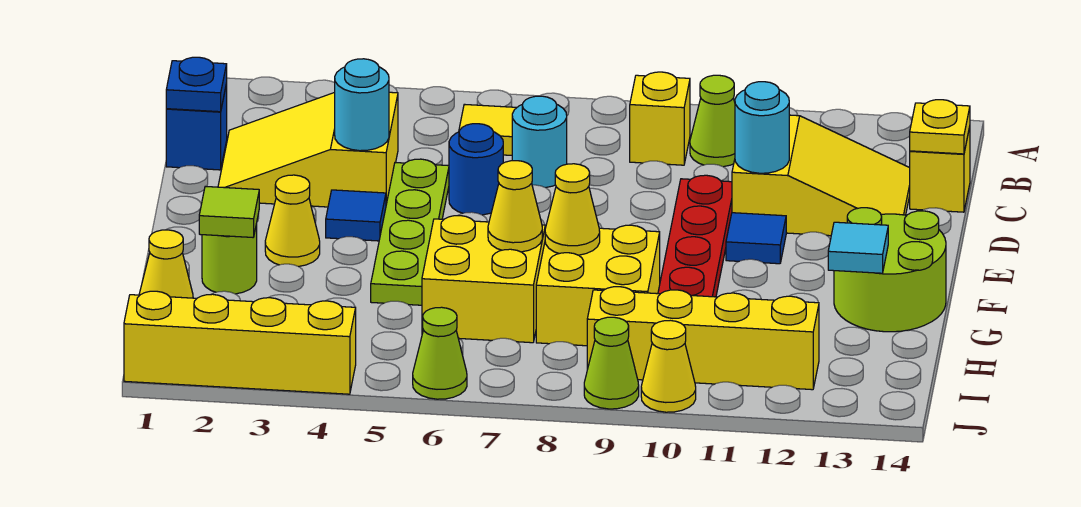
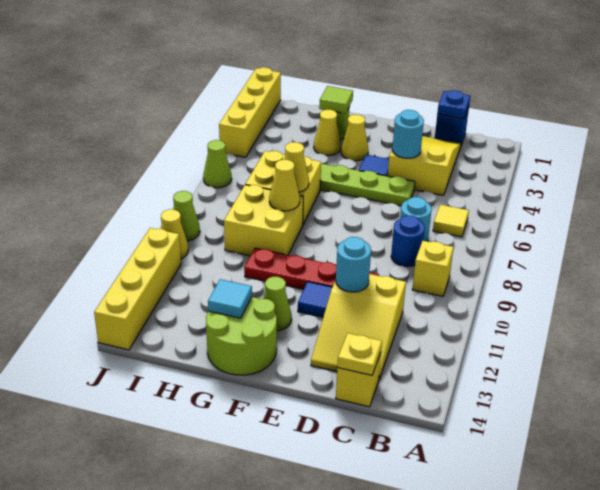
lime 1x1 cone [690,75,735,167] -> lime 1x1 cone moved to [263,277,292,331]
blue 1x1 round brick [449,124,503,215] -> blue 1x1 round brick moved to [391,216,425,267]
yellow 1x1 cone [139,230,193,298] -> yellow 1x1 cone moved to [314,110,341,156]
yellow 1x4 brick [587,287,819,390] -> yellow 1x4 brick moved to [94,228,181,350]

